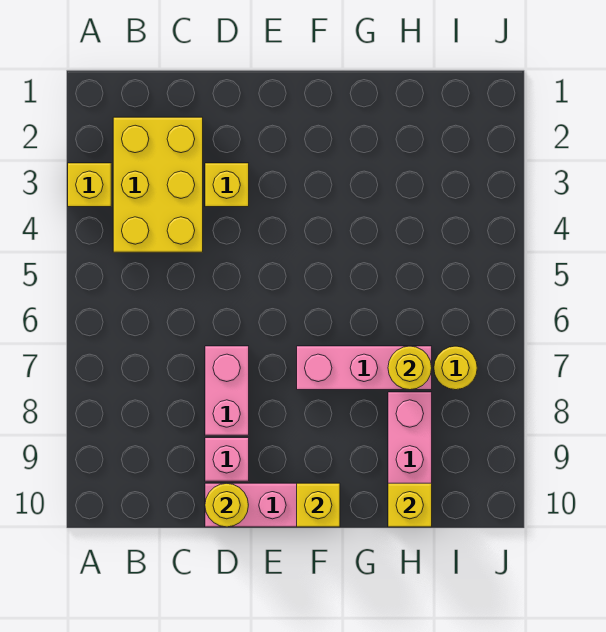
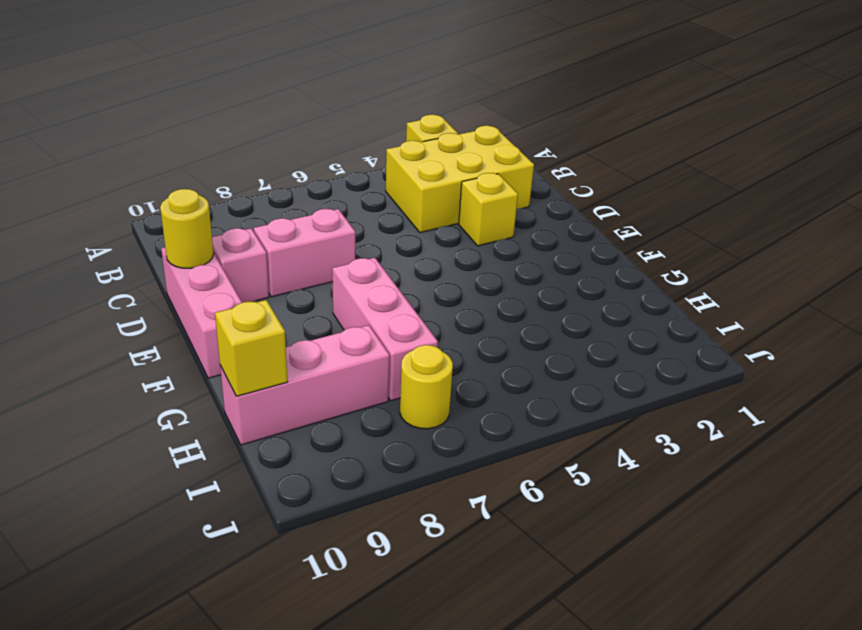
yellow 1x1 brick [297,483,340,527] -> none
yellow 1x1 round brick [388,346,432,390] -> none

